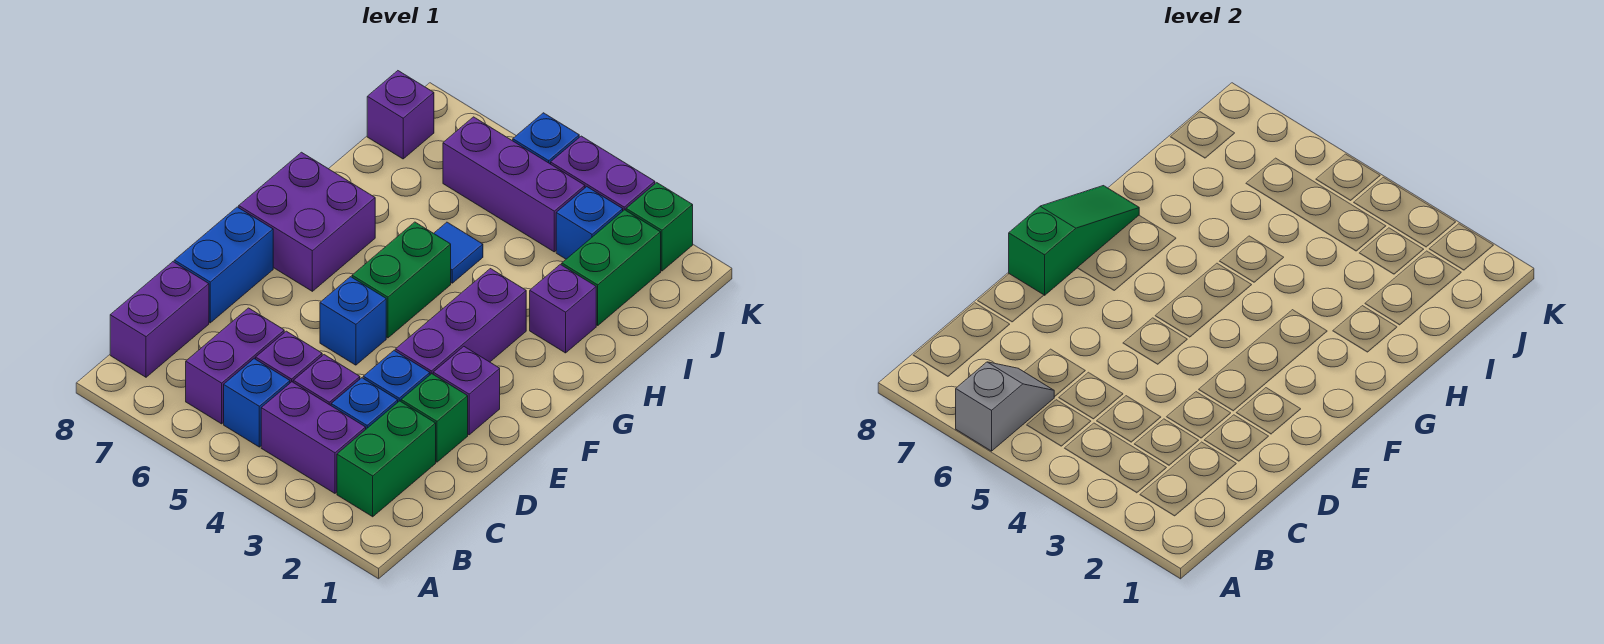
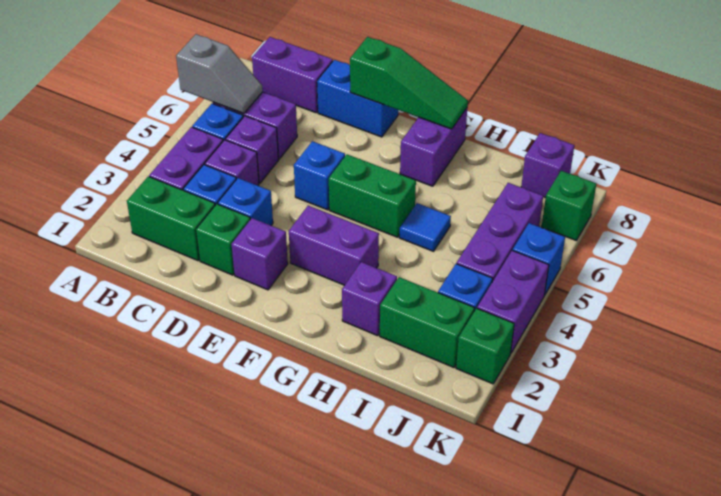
purple 1x3 brick [395,269,526,375] -> purple 1x2 brick [289,206,379,285]
purple 2x2 brick [239,152,375,291] -> purple 1x2 brick [400,108,467,186]
none -> green 1x1 brick [542,171,596,241]

